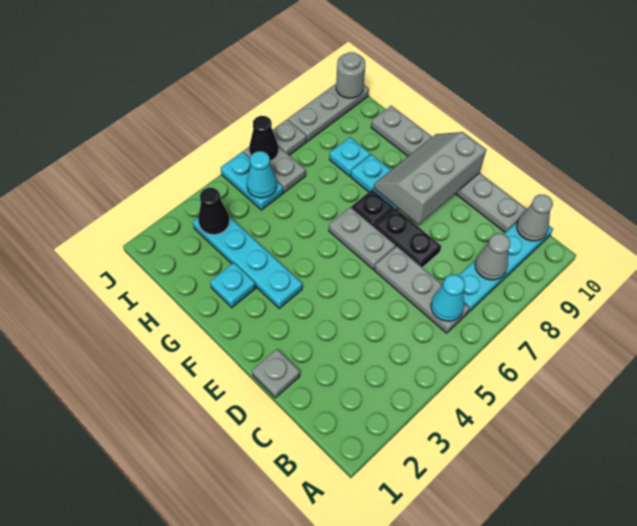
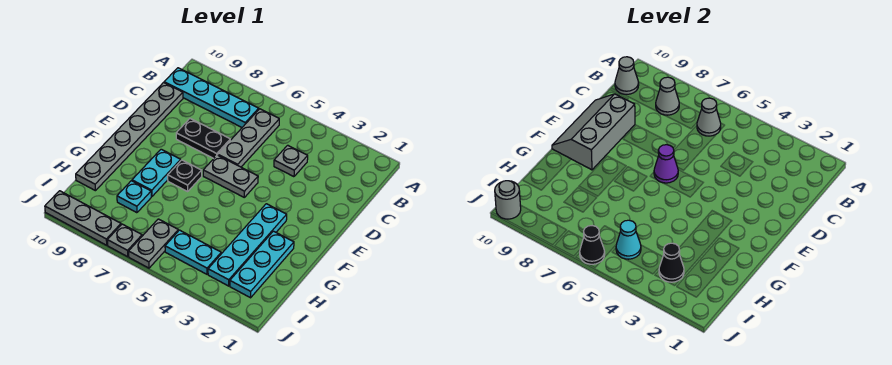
cyan 1x1 cone [431,275,465,321] -> grey 1x1 cone [697,98,721,136]
grey 1x1 plate [252,349,300,398] -> grey 1x1 plate moved to [274,145,308,177]
black 1x2 plate [374,208,441,268] -> black 1x2 plate turned to [176,119,230,159]
grey 1x2 plate [329,207,395,269] -> grey 1x2 plate turned to [203,155,258,197]
none -> purple 1x1 cone [654,145,678,183]
grey 2x3 slope [374,132,486,225] -> grey 2x3 slope turned to [552,94,635,170]
cyan 1x1 plate [210,263,256,308] -> cyan 1x3 plate [230,231,294,298]
cyan 1x2 plate [221,152,283,210] -> cyan 1x2 plate turned to [165,230,221,274]

